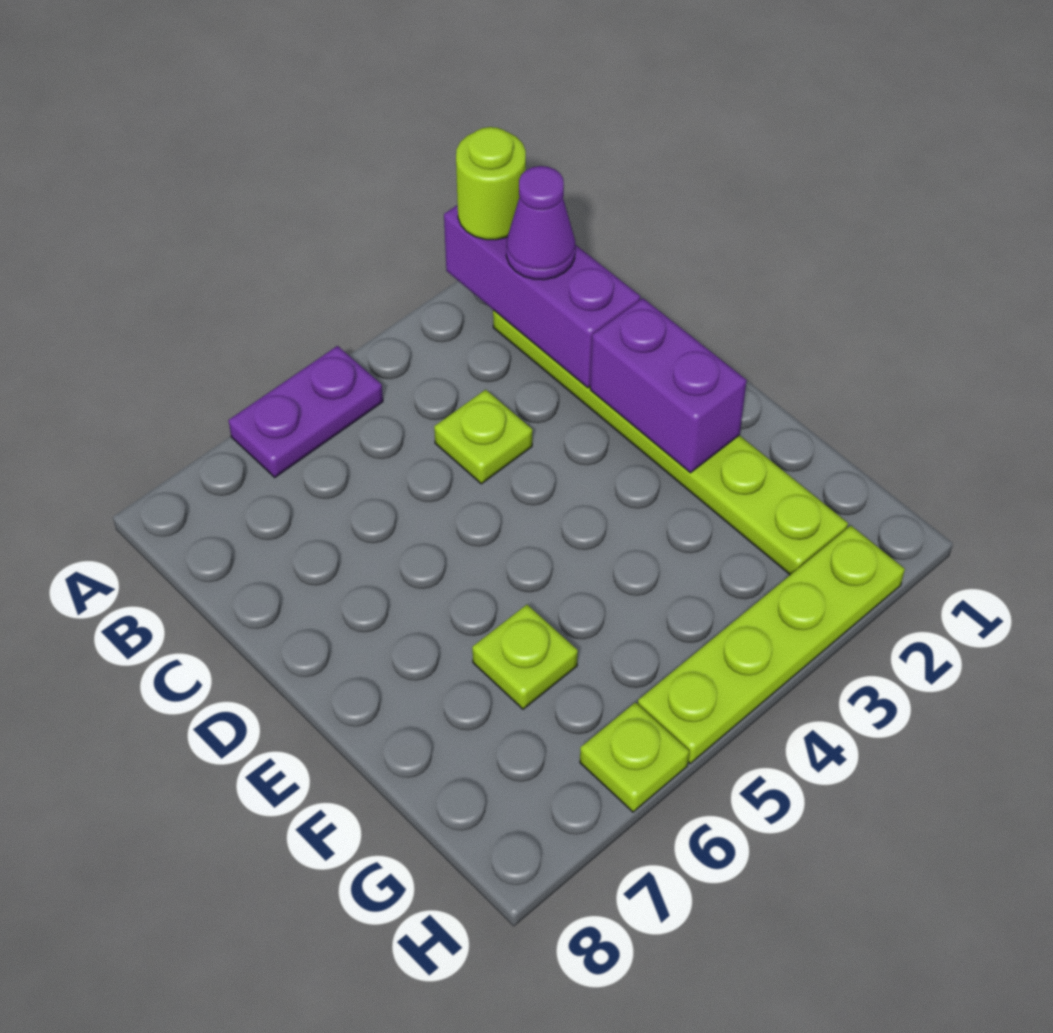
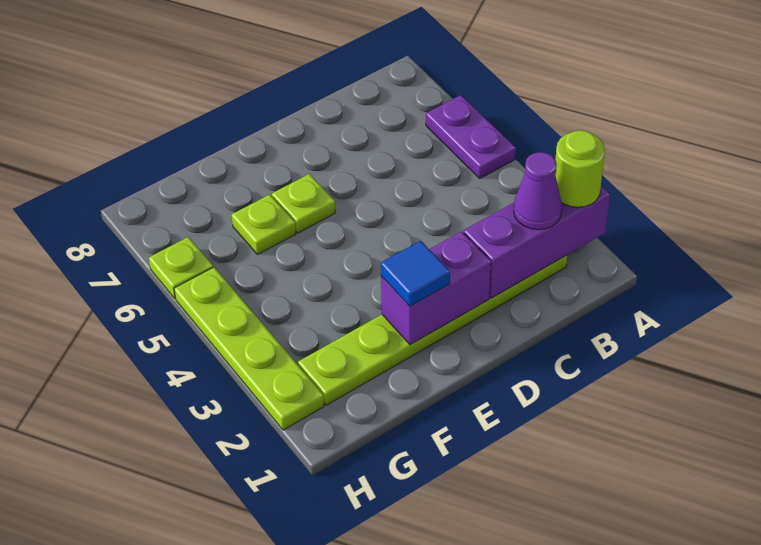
lime 1x1 plate [434,390,532,484] -> lime 1x1 plate moved to [272,174,335,233]
none -> blue 1x1 tile [381,241,450,306]

